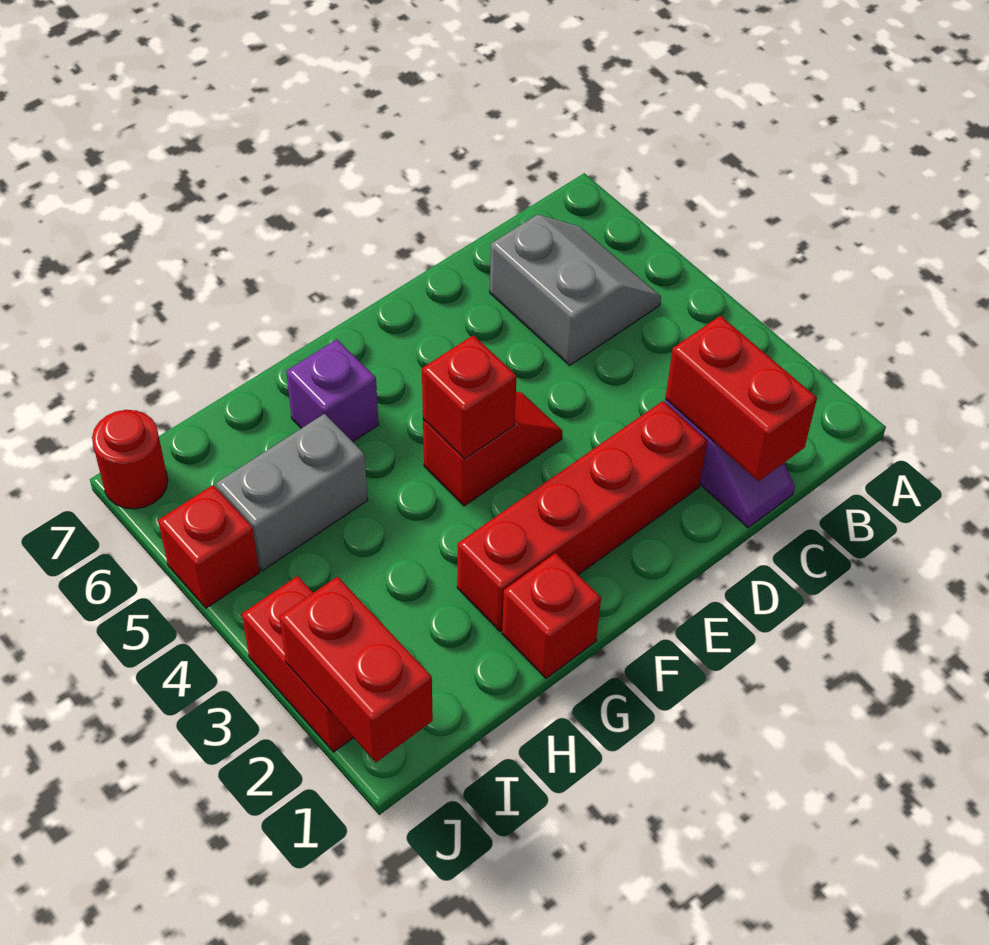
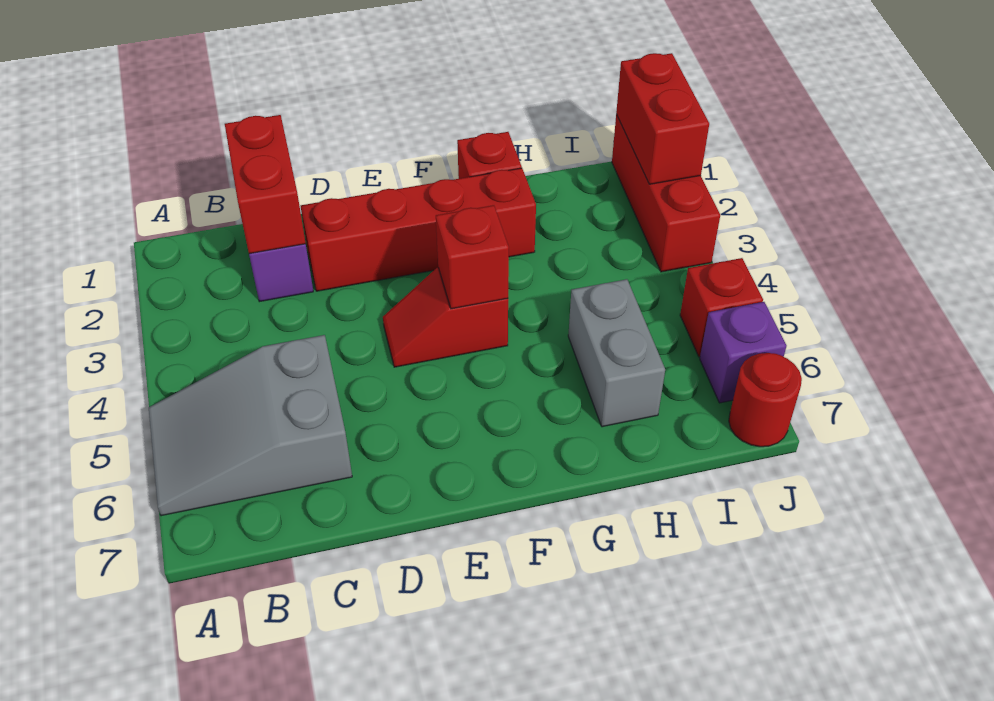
grey 2x2 slope [490,214,661,365] -> grey 2x3 slope [149,335,352,516]
purple 1x1 brick [286,339,379,442] -> purple 1x1 brick moved to [700,302,786,403]
grey 1x2 brick [216,414,368,571] -> grey 1x2 brick turned to [568,279,665,427]
red 1x2 brick [242,576,353,752] -> red 1x3 brick [612,114,720,272]

